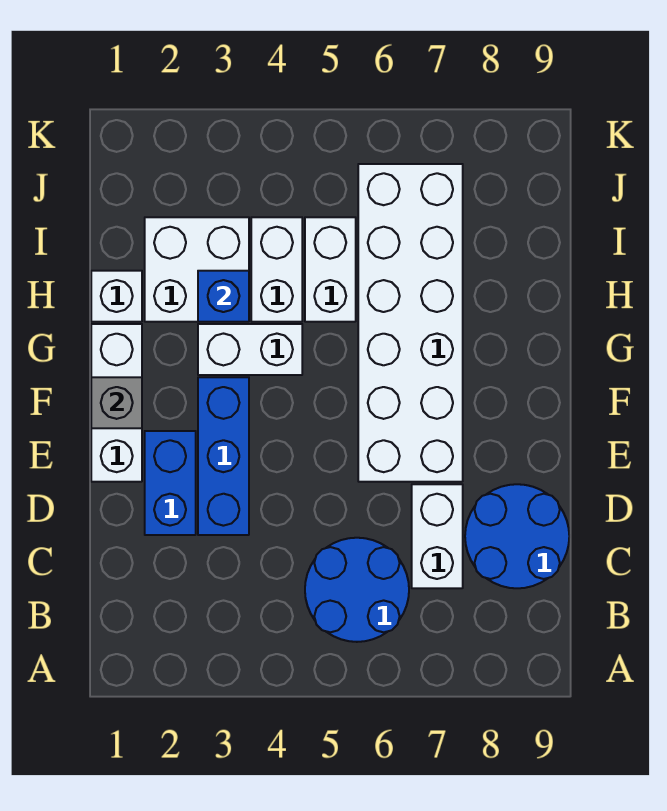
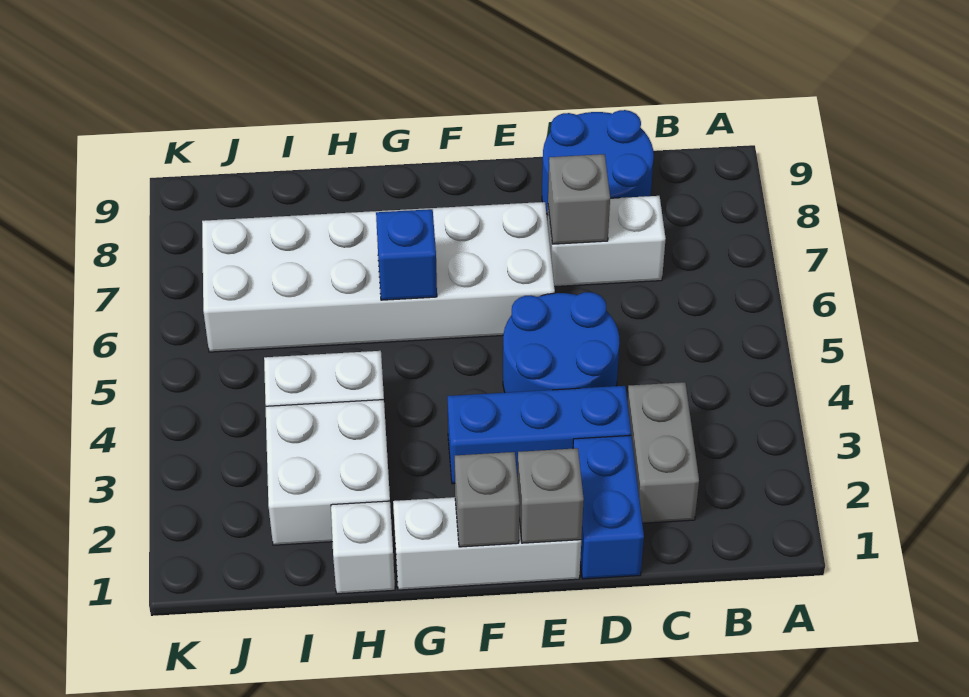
blue 2x2 round brick [305,538,409,642] -> blue 2x2 round brick moved to [503,292,620,393]
none -> grey 1x2 brick [627,382,699,523]
blue 1x2 brick [145,431,196,535] -> blue 1x2 brick turned to [573,435,644,579]
none -> grey 1x1 brick [548,154,610,244]
none -> grey 1x1 brick [517,448,584,543]
white 1x2 brick [198,324,302,375] -> none
blue 1x1 brick [198,271,249,322] -> blue 1x1 brick moved to [376,209,437,300]
white 1x2 brick [305,217,356,322] -> none

